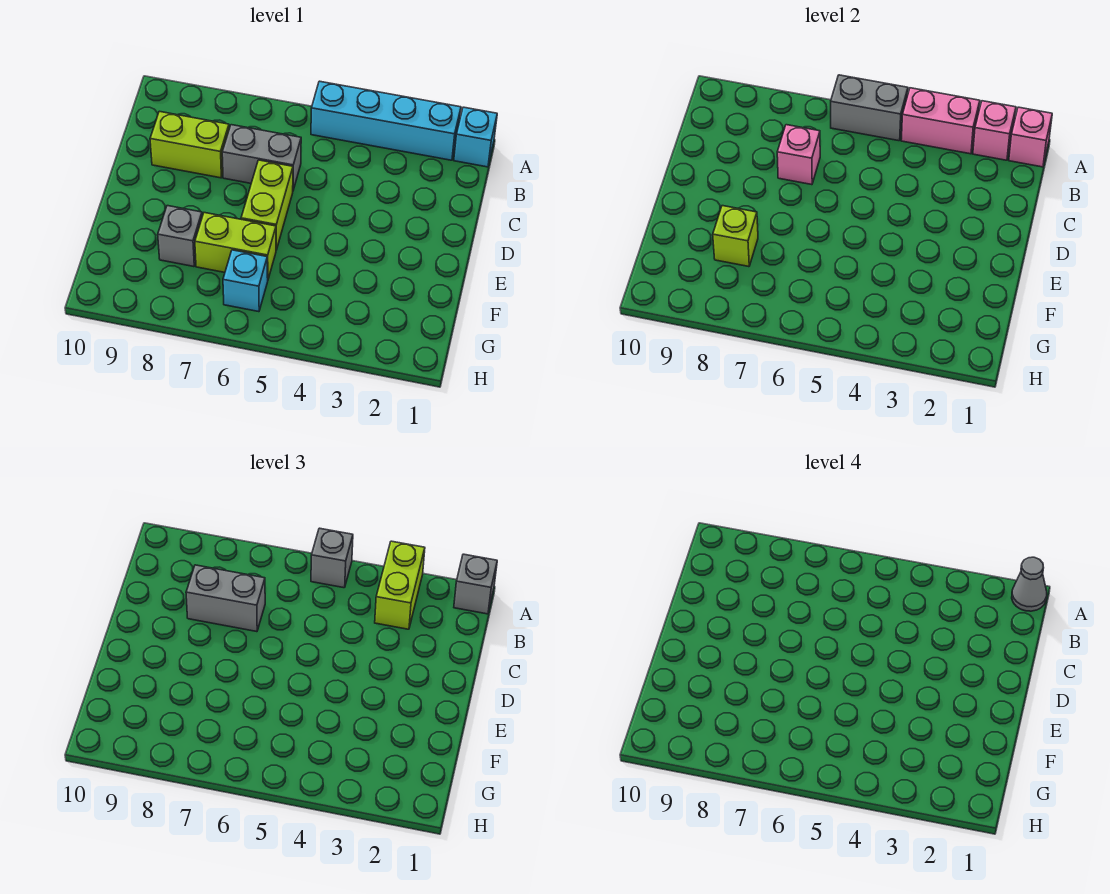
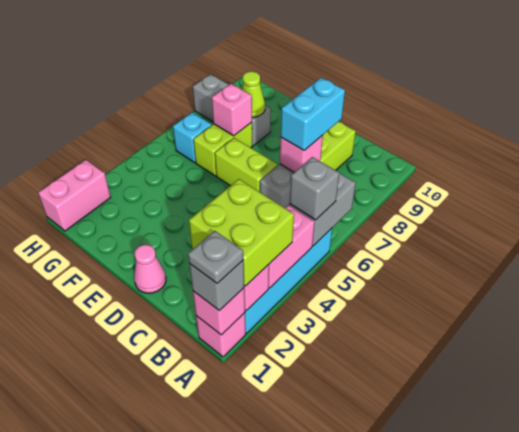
cyan 1x1 brick [454,107,497,167] -> pink 1x1 brick [196,313,246,357]
grey 1x1 cone [1012,557,1047,611] -> grey 1x1 plate [188,231,243,283]
lime 1x2 brick [375,541,425,629] -> lime 2x2 brick [189,179,294,286]
grey 1x2 brick [186,565,265,632] -> cyan 1x2 brick [281,78,345,150]
none -> pink 1x1 cone [134,245,166,293]
none -> pink 1x1 brick [212,84,252,136]
grey 1x1 brick [158,206,202,267] -> grey 1x3 brick [193,74,271,146]
lime 1x1 brick [713,206,758,267] -> lime 1x1 cone [242,72,265,117]
none -> pink 1x2 brick [38,160,111,231]

